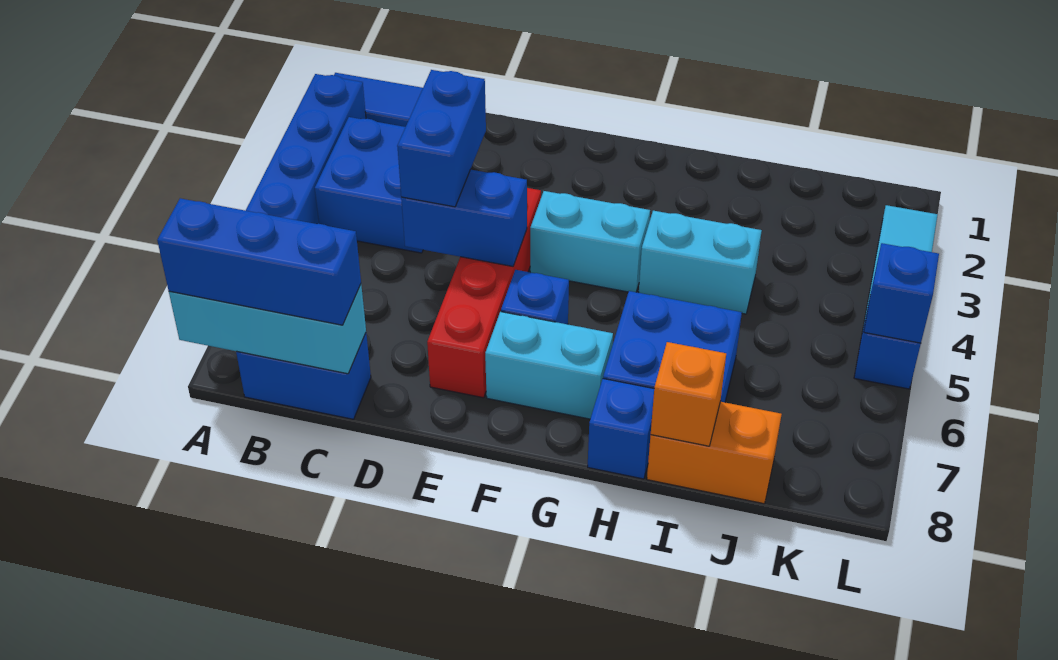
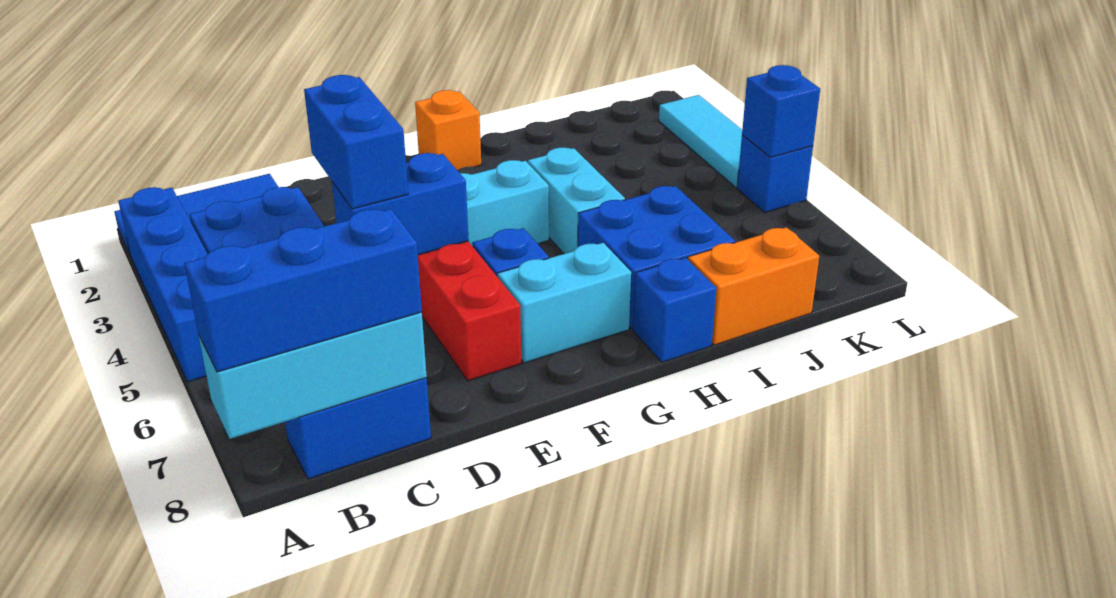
cyan 1x2 brick [639,211,762,314] -> cyan 1x2 brick turned to [528,148,625,254]
orange 1x1 brick [651,342,726,446] -> orange 1x1 brick moved to [415,90,481,170]

